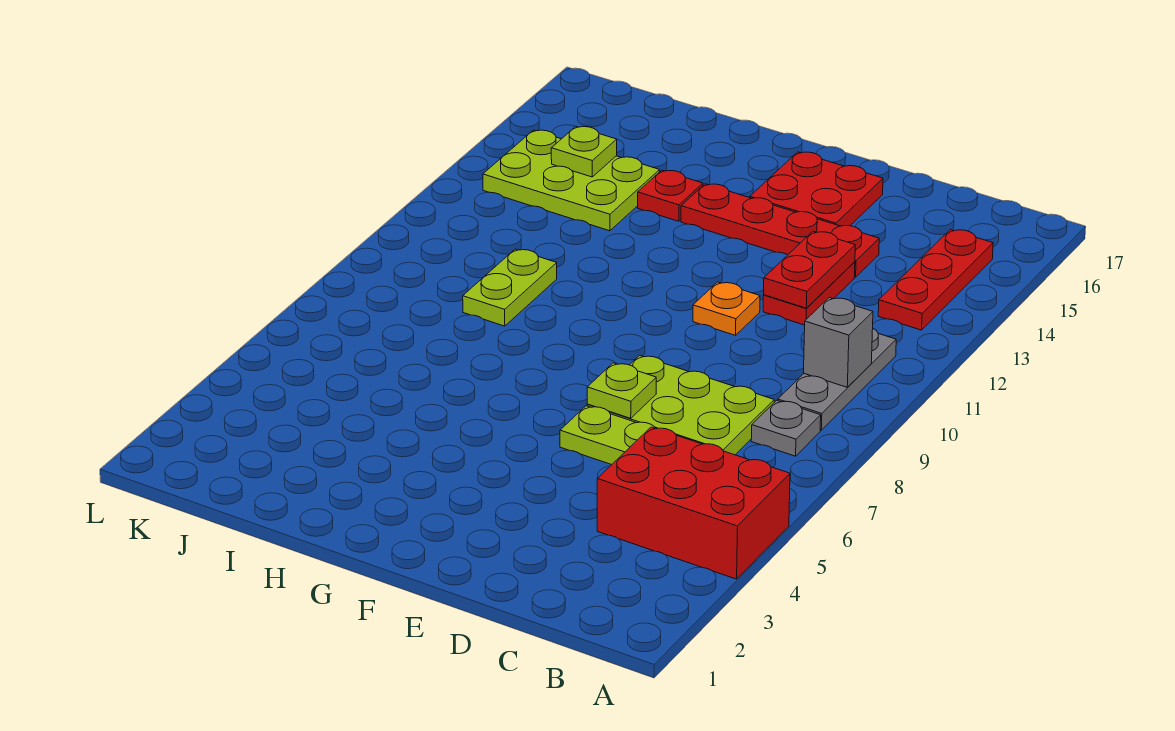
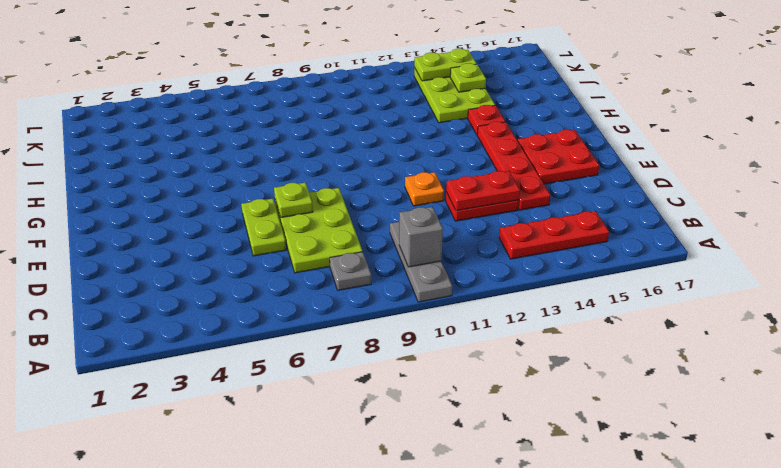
red 2x3 brick [597,427,790,579] -> none
grey 1x3 plate [778,329,896,430] -> grey 1x3 plate turned to [390,222,452,302]
lime 1x2 plate [463,249,557,326] -> lime 1x2 plate moved to [414,49,477,81]

